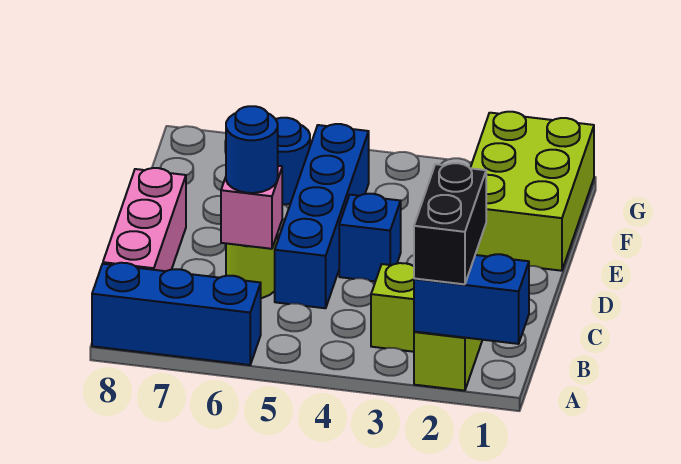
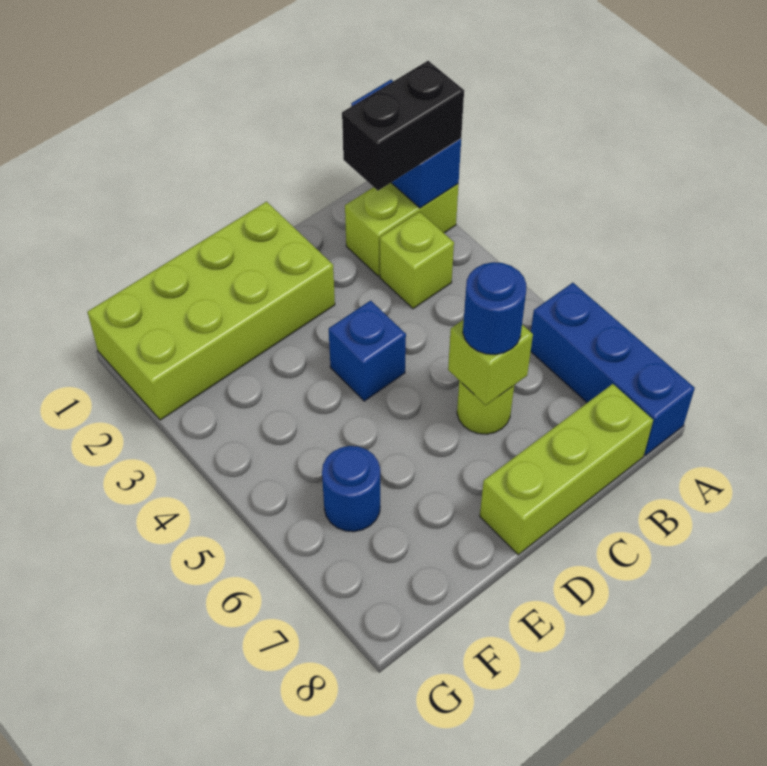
pink 1x3 brick [103,168,186,271] -> lime 1x3 brick [480,384,653,555]
blue 1x4 brick [275,124,369,308] -> none
pink 1x1 brick [221,166,282,249] -> lime 1x1 brick [448,320,533,405]
lime 2x3 brick [470,112,594,271] -> lime 2x4 brick [87,202,335,420]

